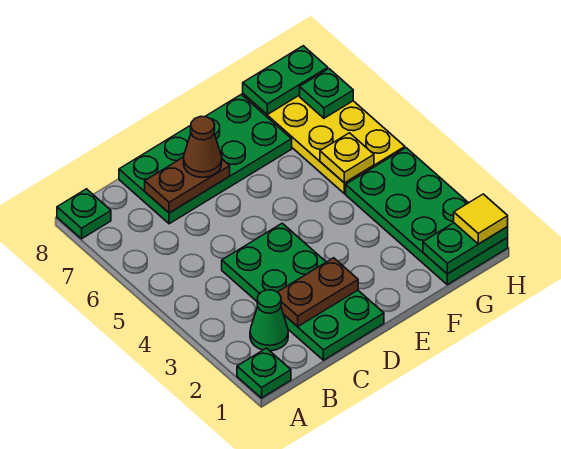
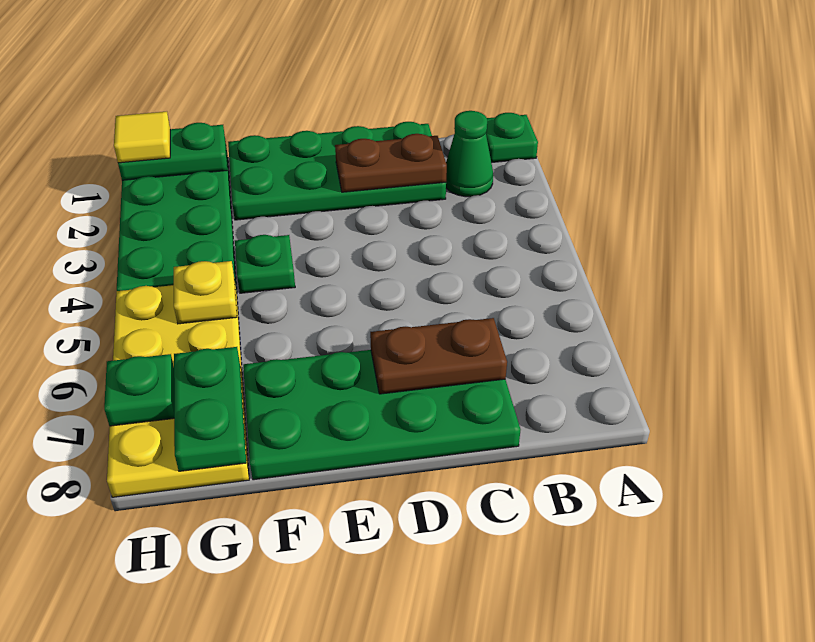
green 1x1 plate [57,189,111,239] -> green 1x1 plate moved to [235,235,295,293]
green 2x4 plate [222,223,384,360] -> green 2x4 plate turned to [228,122,446,220]
brown 1x1 cone [184,116,222,177] -> none
green 1x2 plate [243,46,328,114] -> green 1x2 plate turned to [174,347,246,471]

